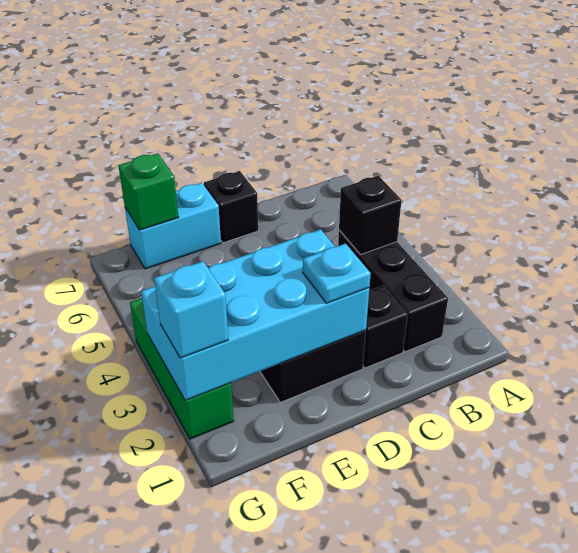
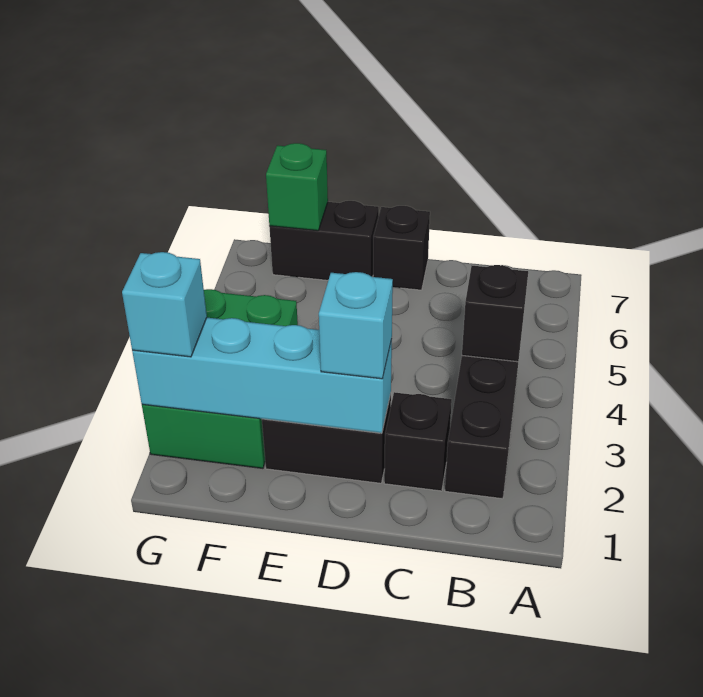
cyan 2x4 brick [141,229,369,401] -> cyan 1x4 brick [132,318,392,433]
cyan 1x1 plate [303,244,371,303] -> cyan 1x1 brick [319,272,393,379]
cyan 1x2 brick [125,183,221,269] -> black 1x2 brick [269,201,379,280]
green 1x3 brick [130,298,234,439] -> green 2x3 brick [142,289,298,468]

